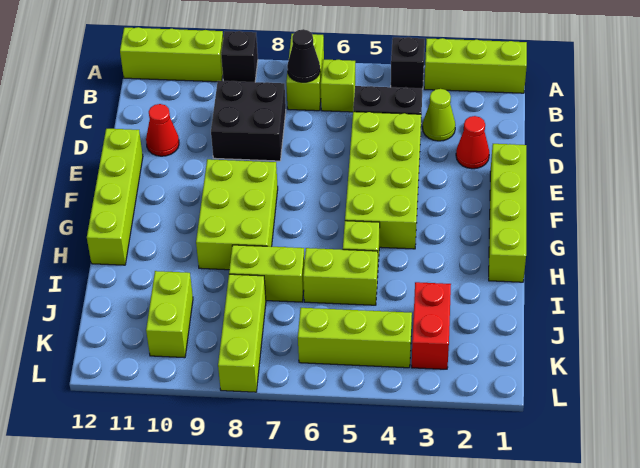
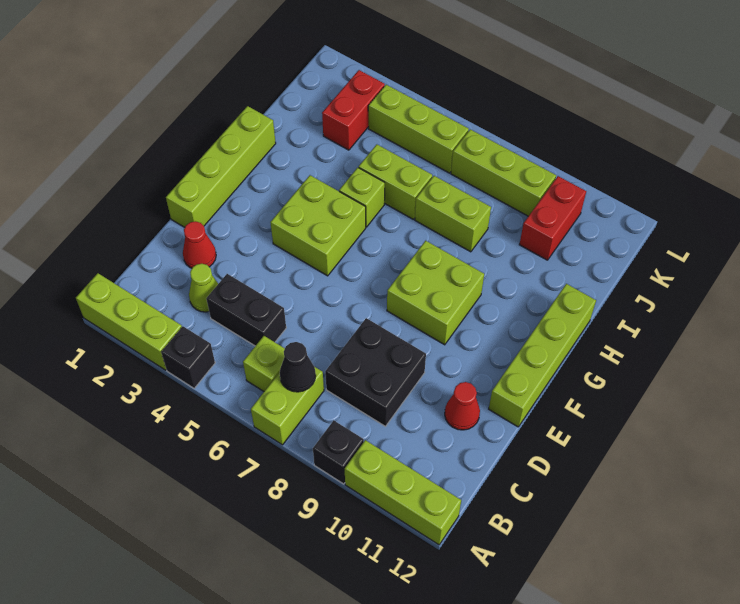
lime 2x4 brick [345,112,421,249] -> lime 2x2 brick [270,175,366,276]
lime 2x3 brick [196,159,278,270] -> lime 2x2 brick [387,241,484,345]
lime 1x3 brick [218,274,266,392] -> lime 1x3 brick turned to [451,129,556,216]
lime 1x2 brick [146,271,193,358] -> red 1x2 brick [519,176,586,260]

